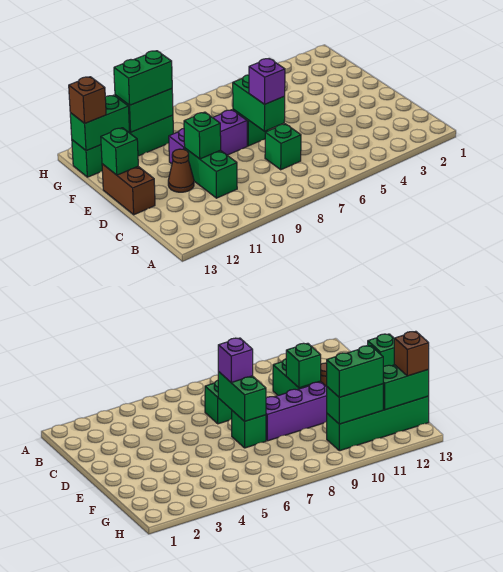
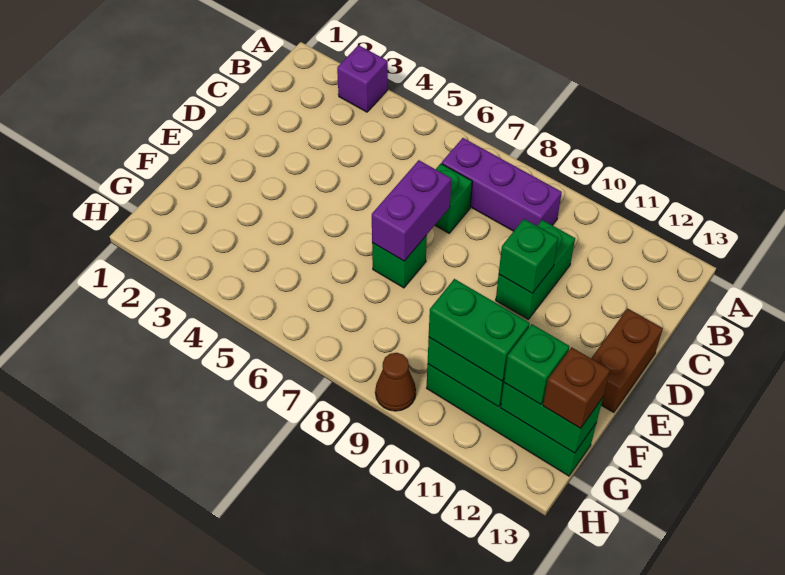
green 1x2 brick [233,75,285,131] -> purple 1x2 brick [372,160,451,261]
purple 1x1 brick [249,58,285,104] -> purple 1x1 brick moved to [337,45,388,112]
brown 1x1 cone [168,149,194,192] -> brown 1x1 cone moved to [375,353,416,411]
purple 1x3 brick [169,110,247,164] -> purple 1x3 brick moved to [442,138,562,231]
green 1x1 brick [101,128,138,175] -> green 1x1 brick moved to [504,324,569,404]

